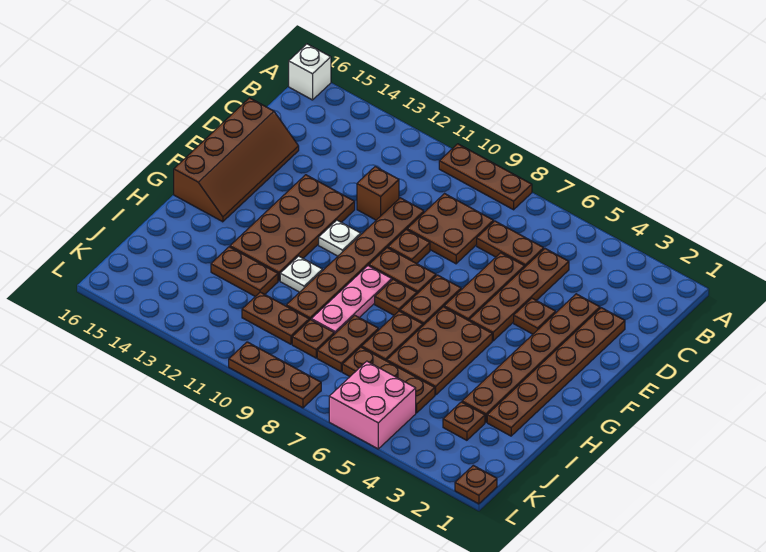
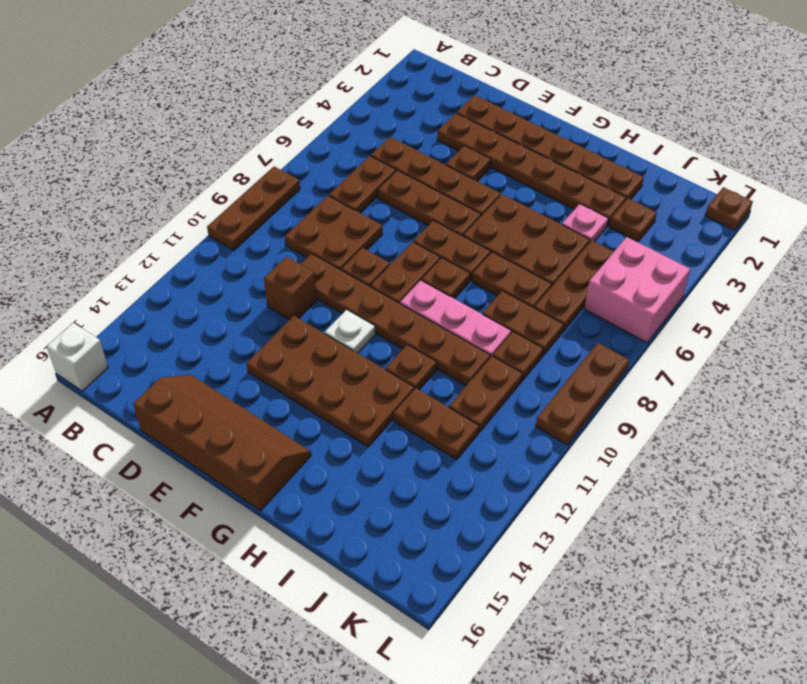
white 1x1 plate [280,256,322,292] -> brown 1x1 plate [385,345,437,390]
none -> pink 1x1 plate [562,204,608,242]
brown 1x2 plate [211,247,278,296] -> brown 1x2 plate turned to [394,388,479,459]

